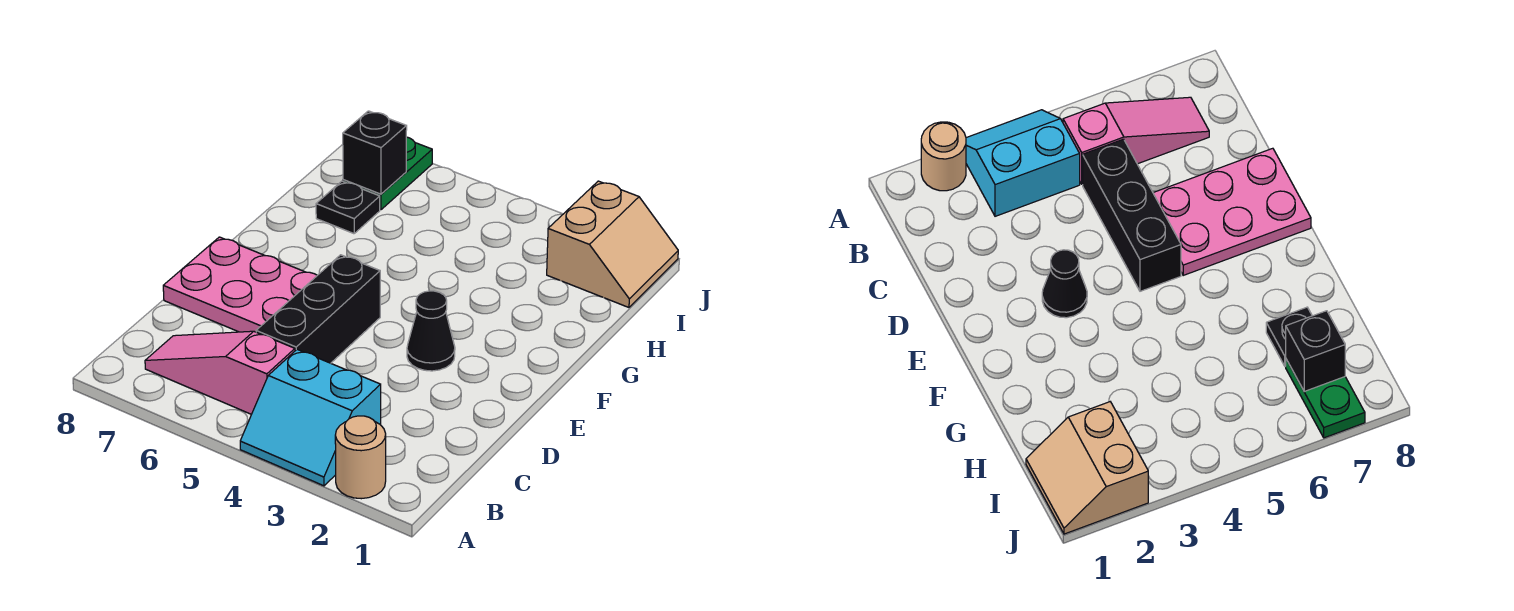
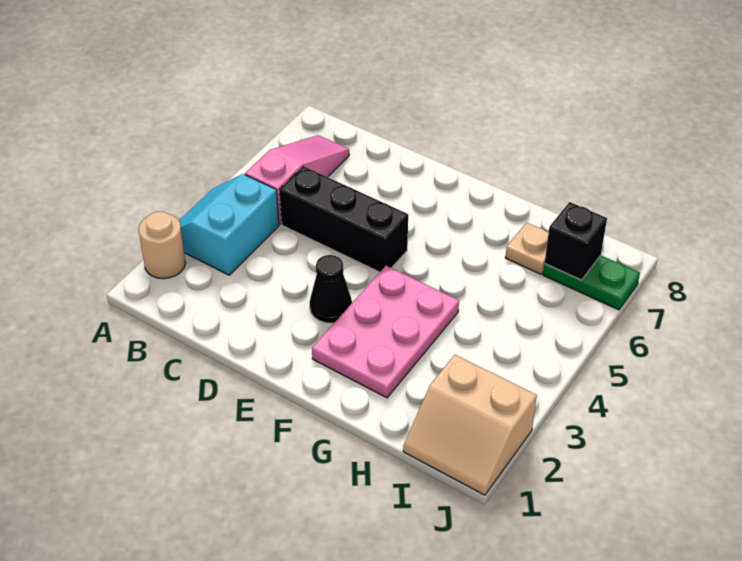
pink 2x3 plate [163,237,317,332] -> pink 2x3 plate moved to [312,266,459,398]
black 1x1 plate [316,181,380,234] -> tan 1x1 plate [505,223,549,274]

